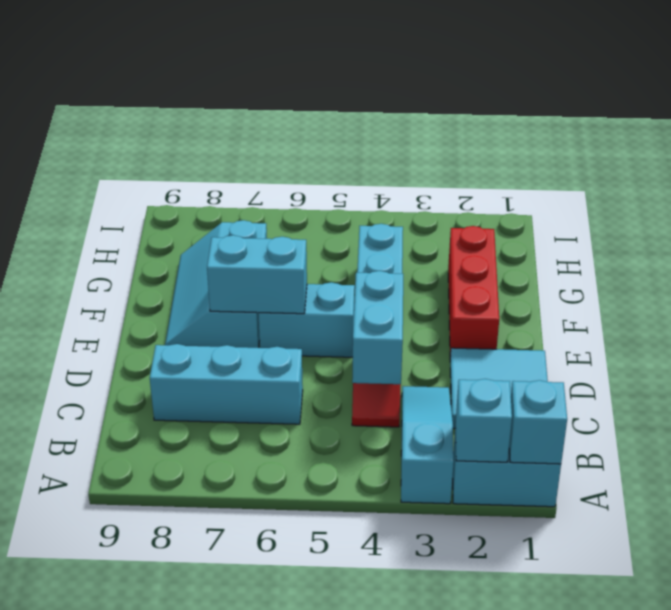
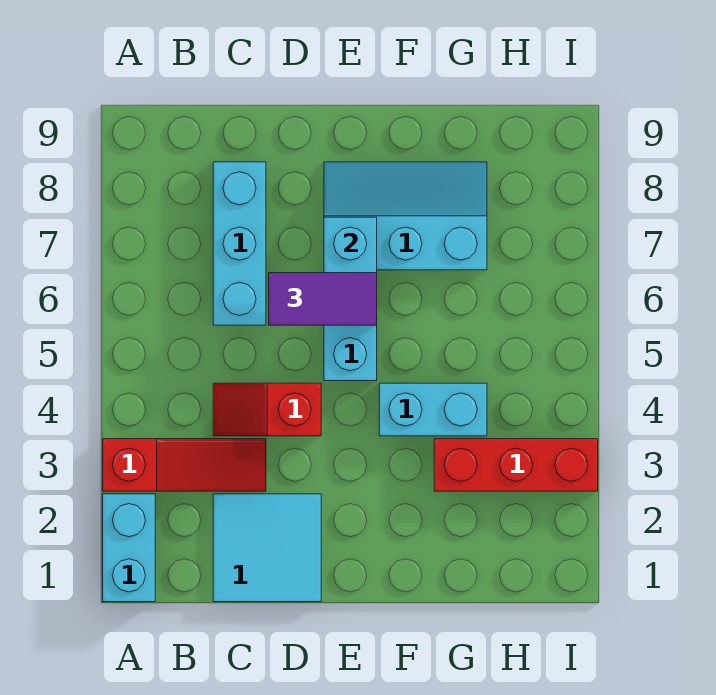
cyan 1x1 brick [509,380,567,464] -> none
cyan 1x1 brick [455,379,512,462] -> none
cyan 1x3 slope [401,386,454,504] -> red 1x3 slope [103,439,266,491]
cyan 1x2 brick [352,271,403,384] -> none
none -> purple 1x2 tile [269,273,377,325]
red 1x3 brick [448,226,499,356] -> red 1x3 brick moved to [434,439,598,491]

